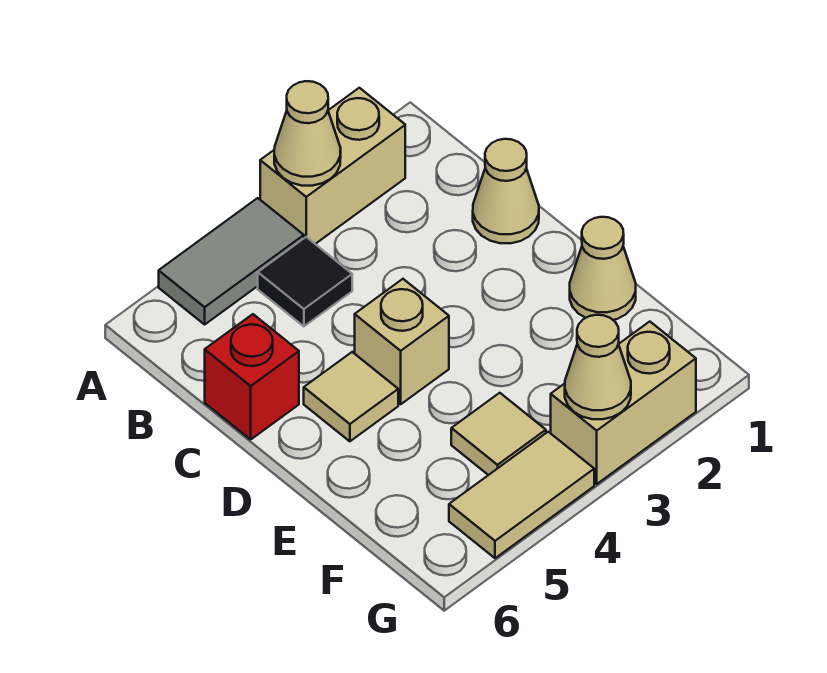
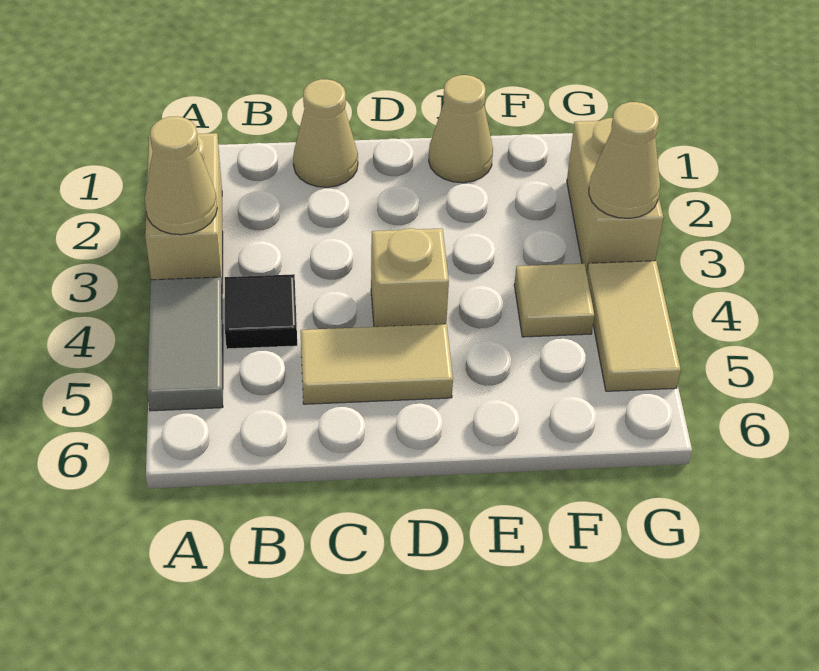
red 1x1 brick [205,314,299,439] -> none
tan 1x1 tile [304,352,398,441] -> tan 1x2 tile [300,324,453,404]

